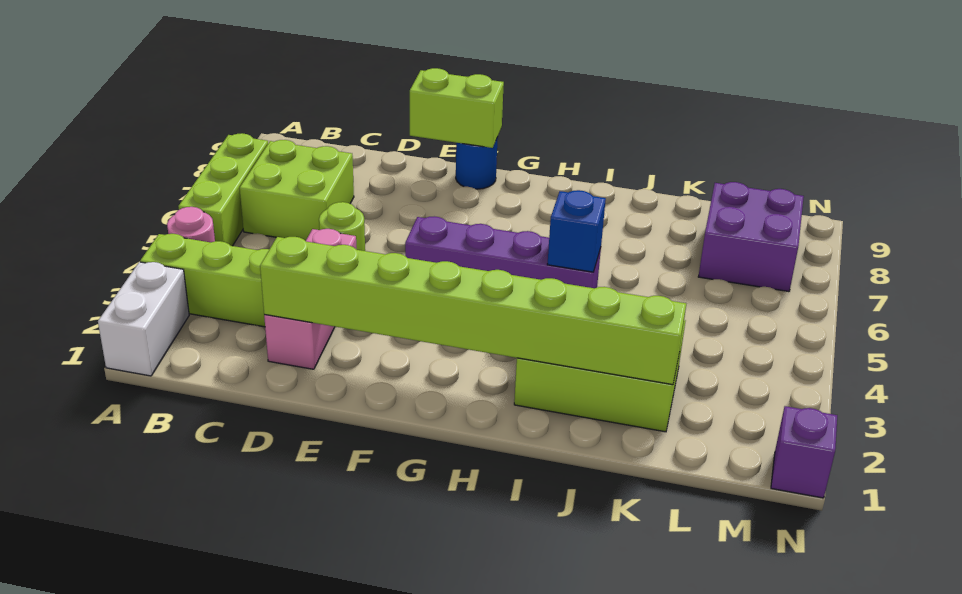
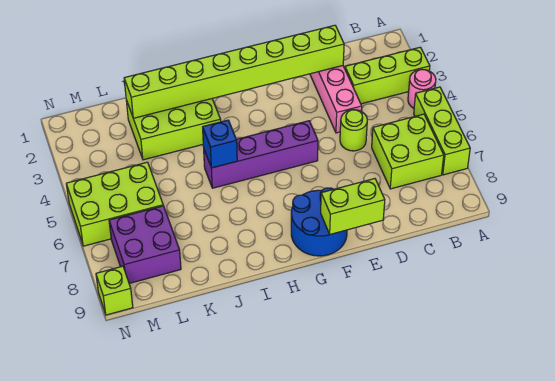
white 1x2 brick [98,262,189,376] -> none
blue 1x1 round brick [456,137,498,189] -> blue 2x2 round brick [291,188,347,256]
none -> lime 2x3 brick [66,162,163,246]
purple 1x1 brick [771,406,837,498] -> none
none -> lime 1x1 brick [96,266,133,315]

